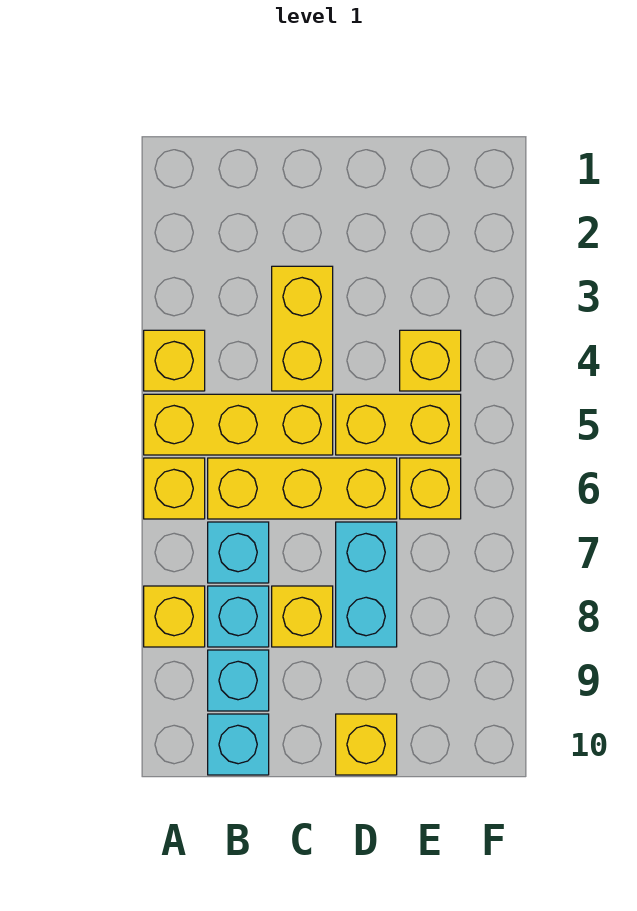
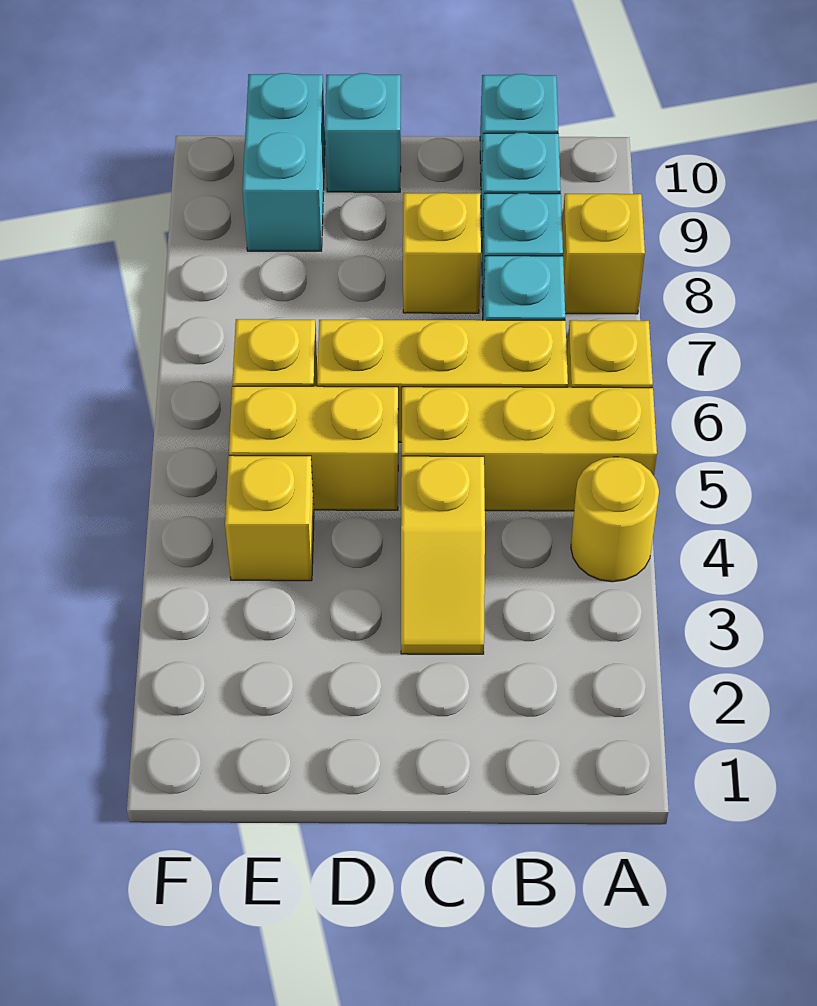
yellow 1x1 brick [144,330,205,391] -> yellow 1x1 round brick [571,457,659,582]
yellow 1x2 brick [272,266,333,391] -> yellow 1x2 slope [401,456,485,654]
cyan 1x2 brick [336,522,397,647] -> cyan 1x2 brick moved to [243,73,325,251]
yellow 1x1 brick [336,714,397,775] -> cyan 1x1 brick [325,73,401,192]

